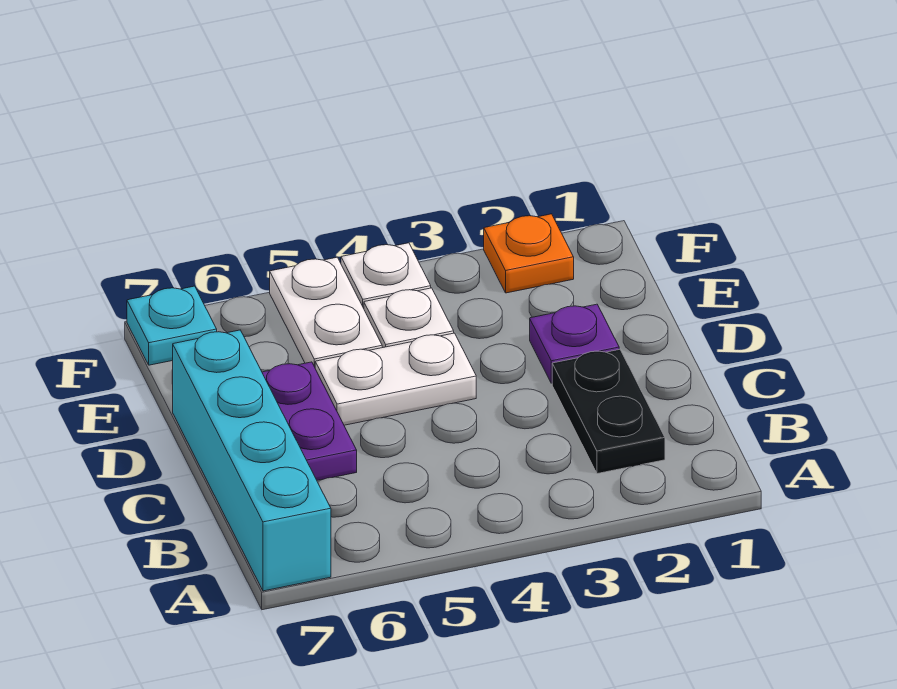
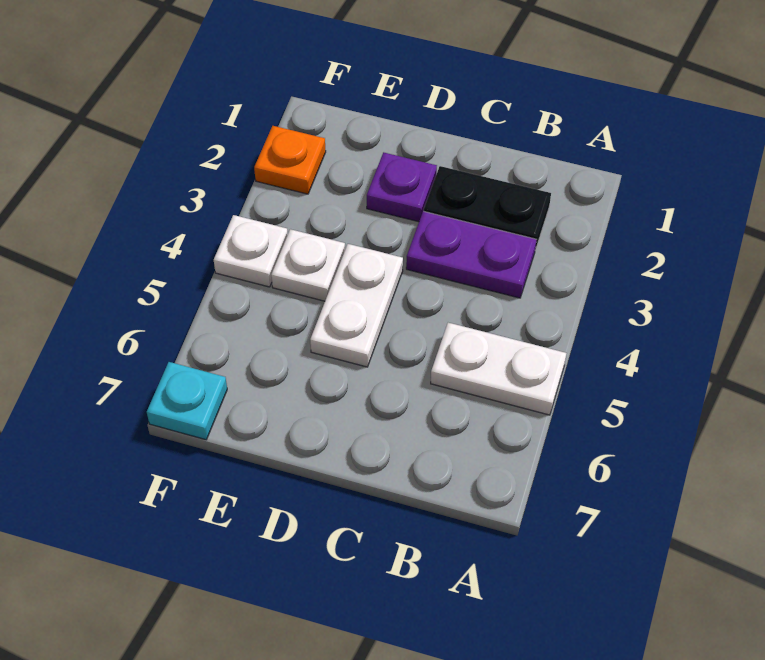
cyan 1x4 brick [173,330,331,591] -> none
purple 1x2 plate [262,362,357,480] -> purple 1x2 plate moved to [406,211,536,298]
white 1x2 plate [270,257,382,367] -> white 1x2 plate moved to [431,323,566,415]

